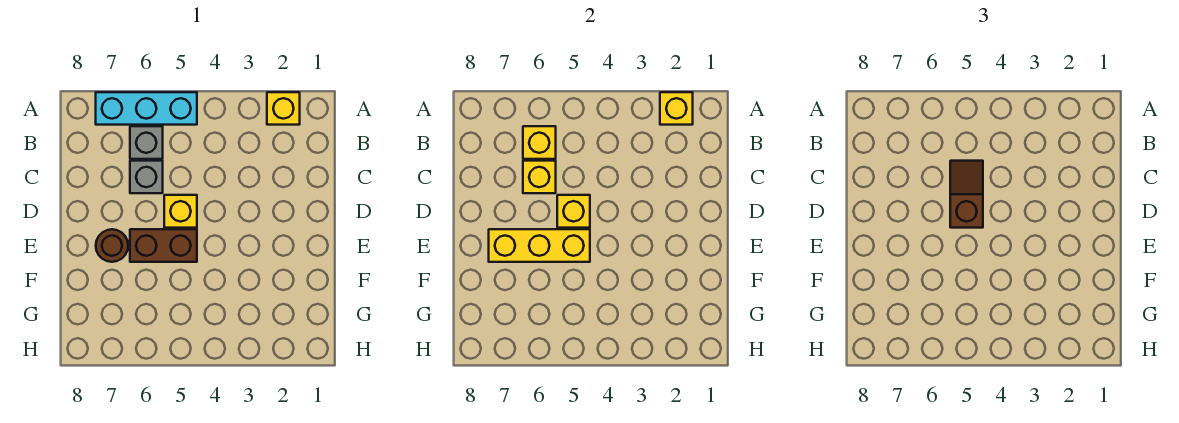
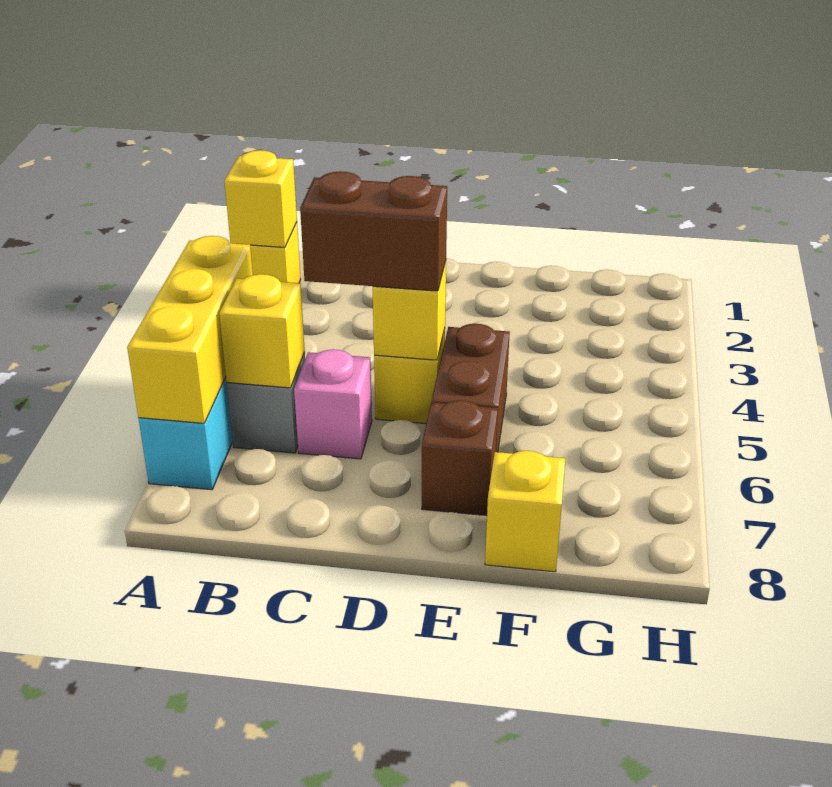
brown 1x2 slope [950,161,983,228] -> brown 1x2 brick [300,171,447,291]
grey 1x1 brick [130,161,163,193] -> pink 1x1 brick [294,349,372,459]
yellow 1x1 brick [523,161,556,193] -> yellow 1x1 brick moved to [485,451,565,572]
yellow 1x3 brick [489,229,590,262] -> yellow 1x3 brick moved to [127,236,253,423]
brown 1x1 round brick [96,229,128,262] -> brown 1x1 brick [422,400,498,516]

